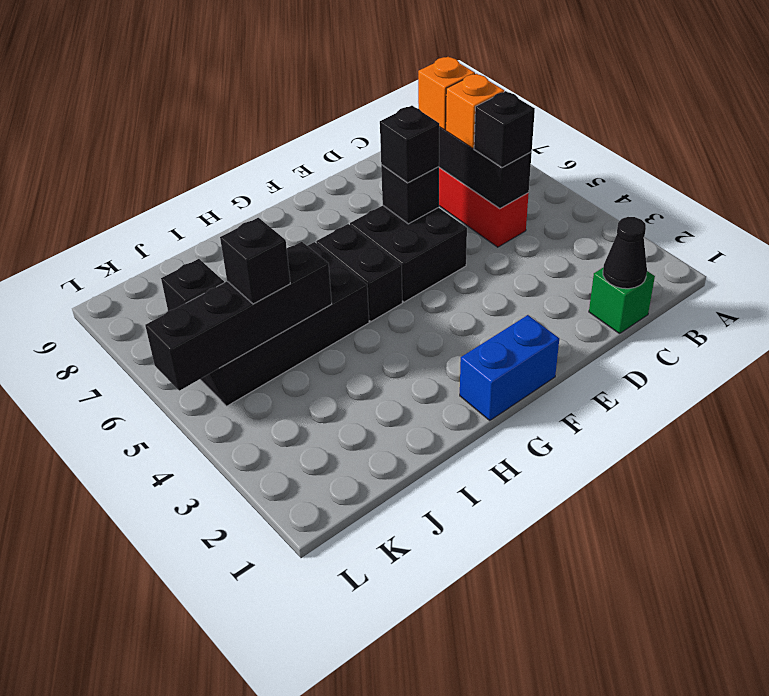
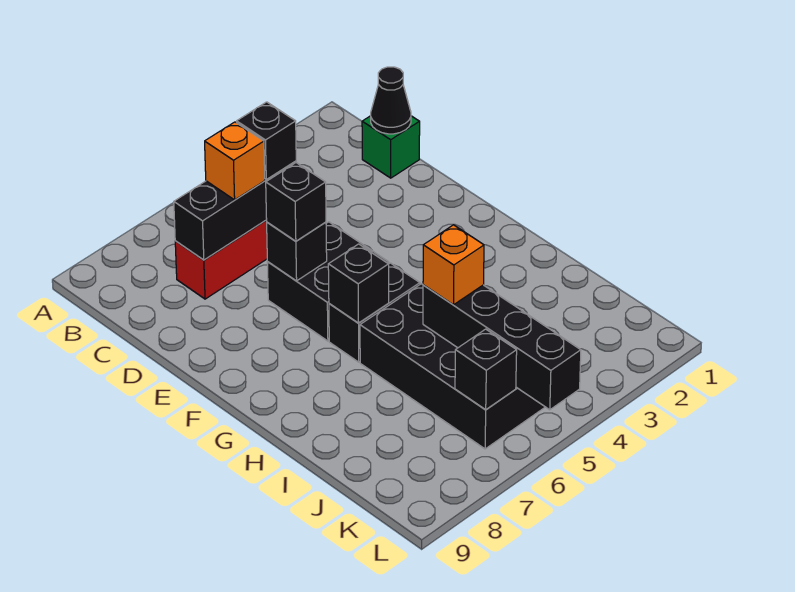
orange 1x1 brick [418,57,475,130] -> orange 1x1 brick moved to [423,225,484,305]
blue 1x2 brick [460,315,559,420] -> none
black 1x1 brick [220,218,290,304] -> black 1x1 brick moved to [328,244,389,323]

